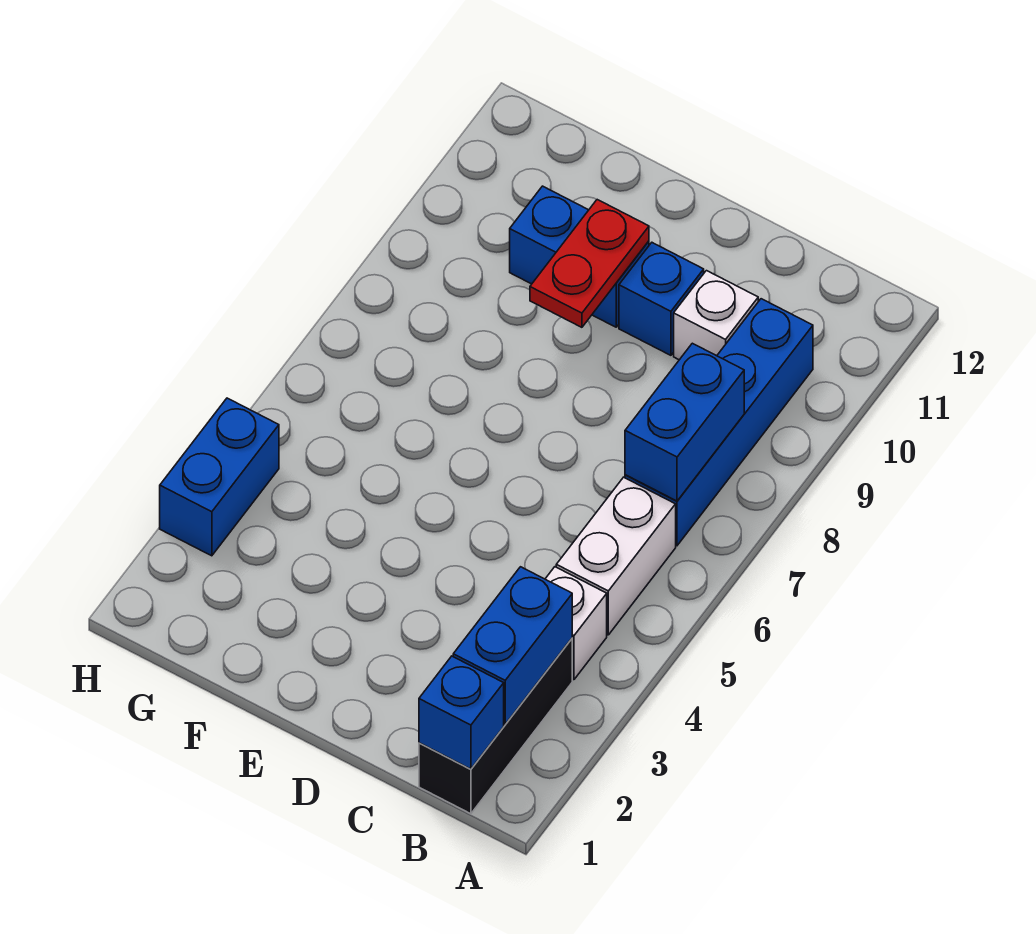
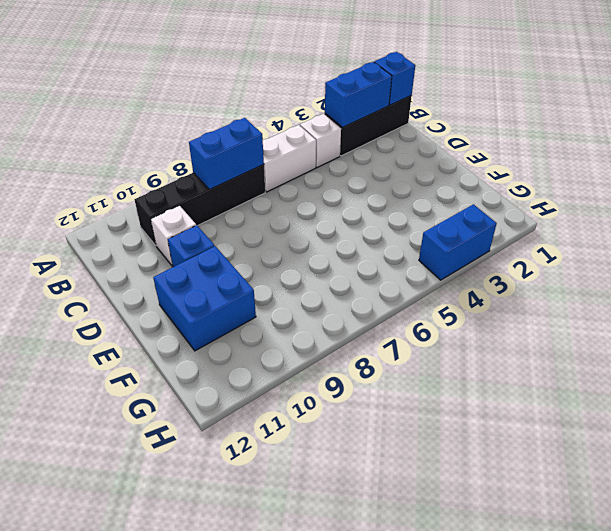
blue 1x4 brick [625,299,813,546] -> black 1x4 brick [135,165,265,246]
red 1x2 plate [530,200,649,327] -> none
blue 1x2 brick [510,186,649,327] -> blue 2x2 brick [153,246,256,351]

